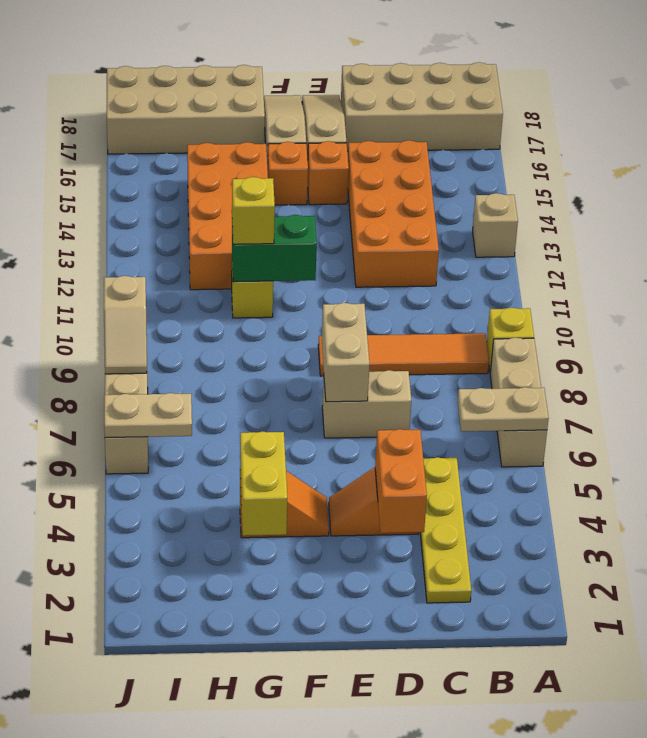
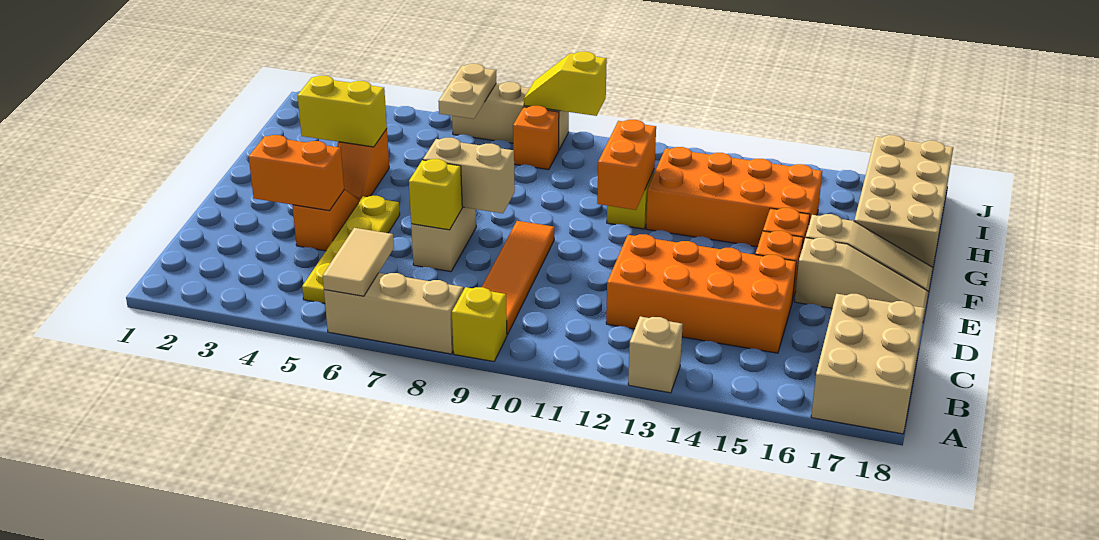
tan 1x2 plate [458,387,549,431] -> tan 1x2 tile [323,228,394,296]
tan 2x4 brick [341,62,503,151] -> tan 2x3 brick [811,294,925,434]
yellow 1x4 plate [420,457,471,603] -> yellow 1x4 plate turned to [302,196,400,303]
green 1x2 brick [232,215,317,282] -> orange 1x2 brick [597,120,656,210]
yellow 1x1 brick [232,177,275,244] -> yellow 1x1 brick moved to [409,159,462,230]
none -> orange 1x1 brick [513,106,559,170]
tan 1x2 slope [104,276,147,374] -> yellow 1x2 slope [524,52,607,116]

